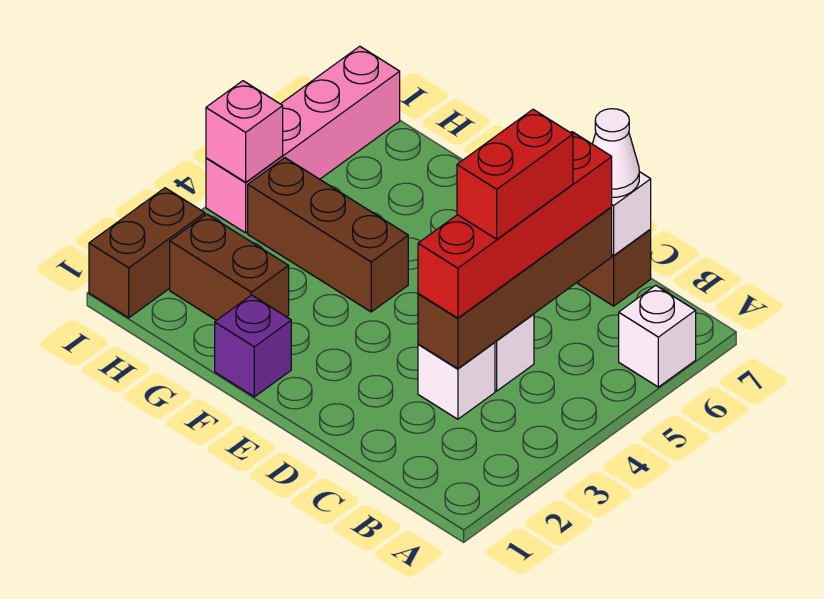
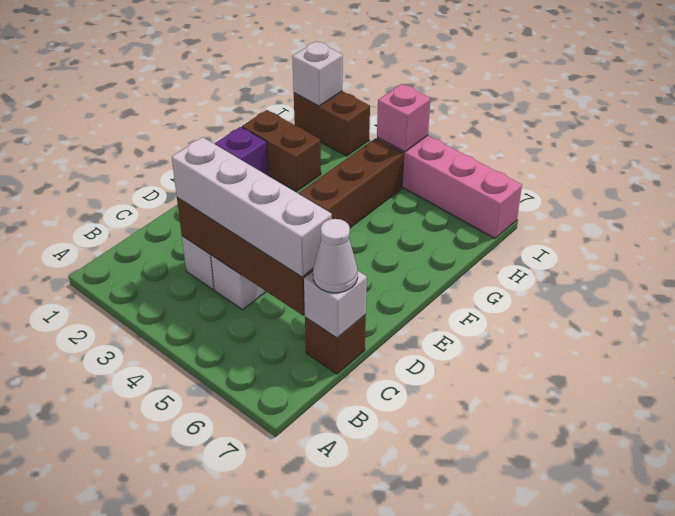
white 1x1 brick [619,285,696,387] -> white 1x1 brick moved to [292,41,343,106]
red 1x4 brick [418,132,612,318] -> white 1x4 brick [172,137,332,277]
red 1x2 brick [457,109,573,239] -> none
brown 1x2 brick [170,214,289,320] -> brown 1x2 brick turned to [242,110,321,191]

